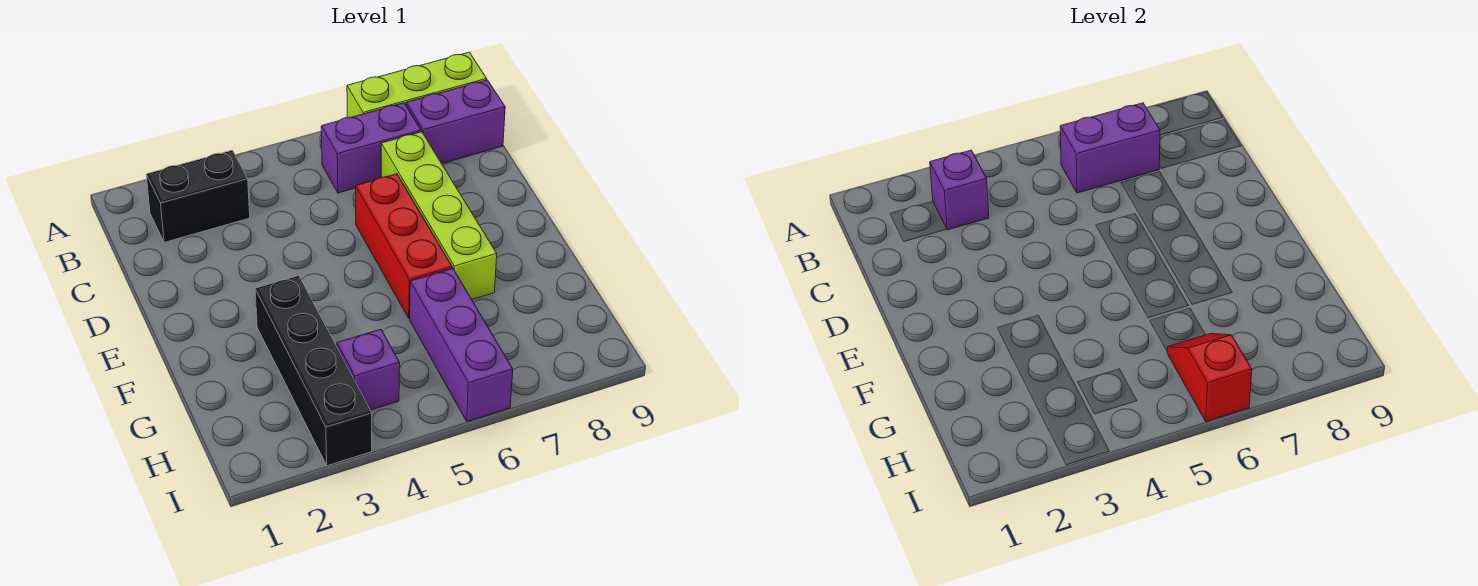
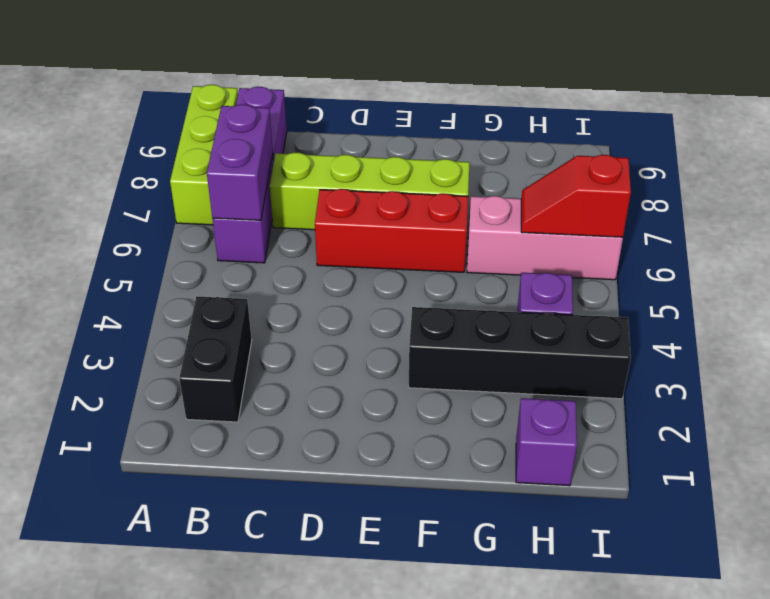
purple 1x1 brick [930,150,989,230] -> purple 1x1 brick moved to [516,398,577,486]
purple 1x3 brick [410,268,513,421] -> pink 1x3 brick [467,196,623,280]

